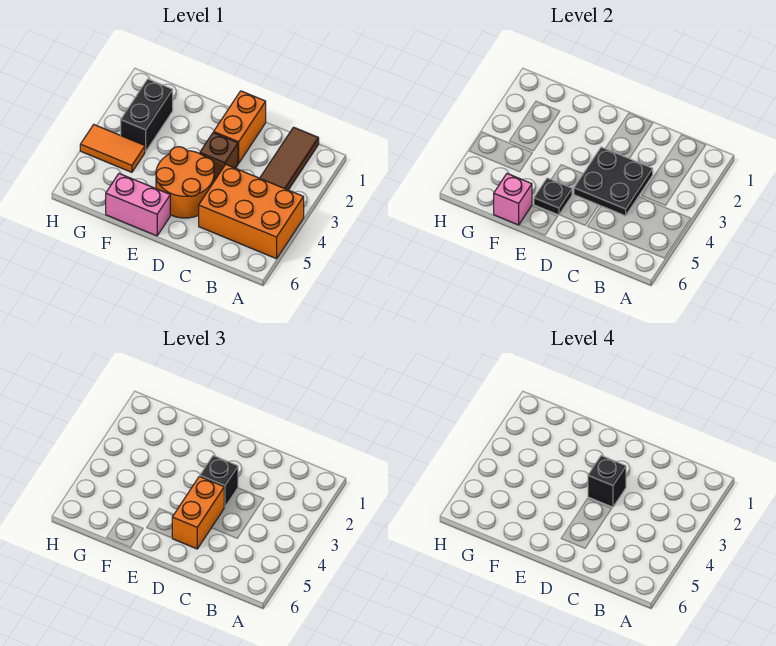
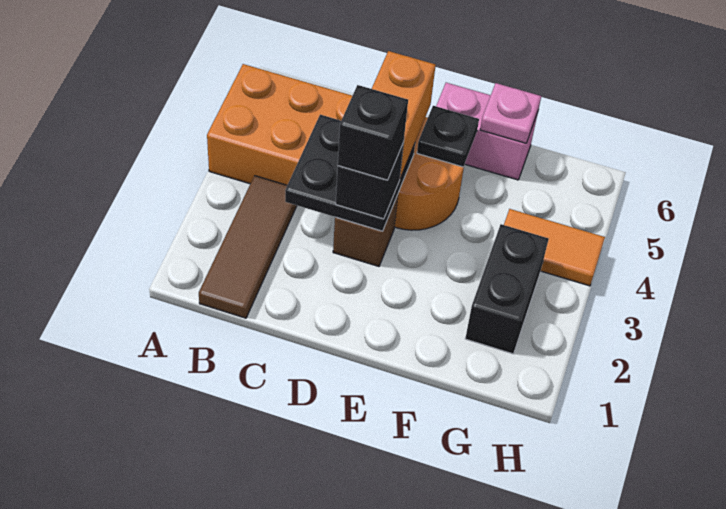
orange 1x2 brick [214,91,266,163] -> none
pink 1x1 brick [494,174,532,225] -> pink 1x1 plate [480,83,541,143]

